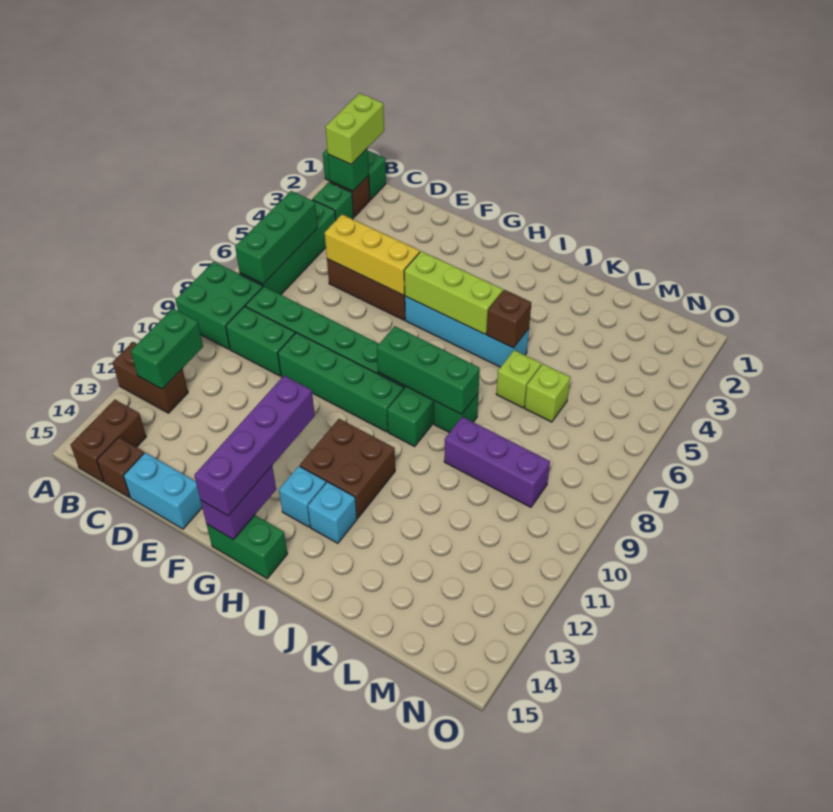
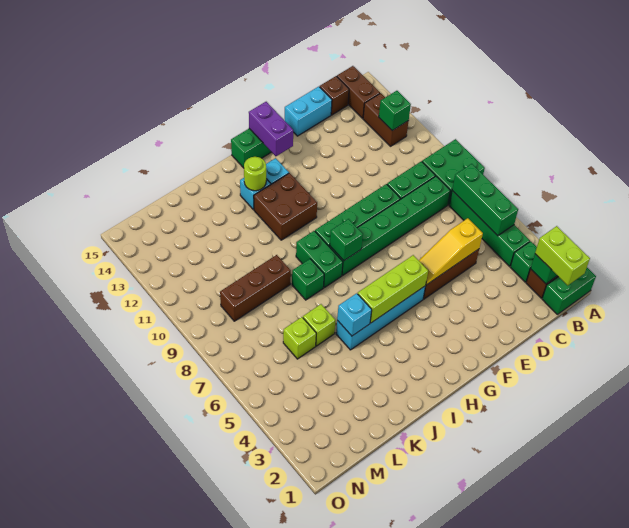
brown 1x2 brick [113,342,188,413] -> brown 1x2 brick turned to [363,93,408,146]
green 1x2 brick [131,309,203,389] -> green 1x1 brick [379,91,411,131]
yellow 1x3 brick [325,215,420,295] -> yellow 1x3 slope [419,218,483,285]
purple 1x4 brick [194,376,315,516] -> none
green 1x3 brick [377,326,480,414] -> green 1x1 brick [330,219,363,261]
none -> lime 1x1 round brick [244,157,266,191]
brown 1x1 brick [487,290,531,348] -> cyan 1x1 brick [337,293,372,336]
purple 1x3 brick [444,417,550,507] -> brown 1x3 brick [220,255,291,321]

